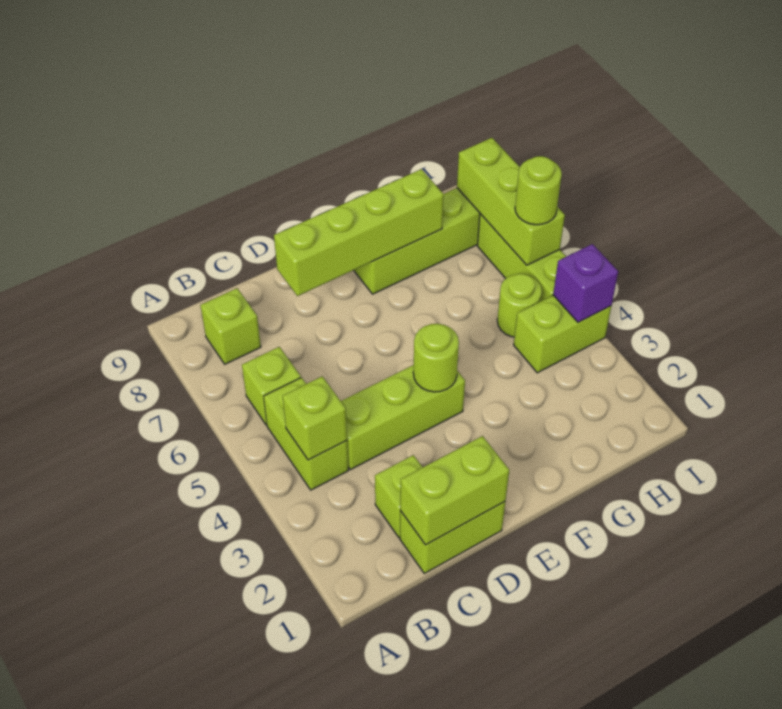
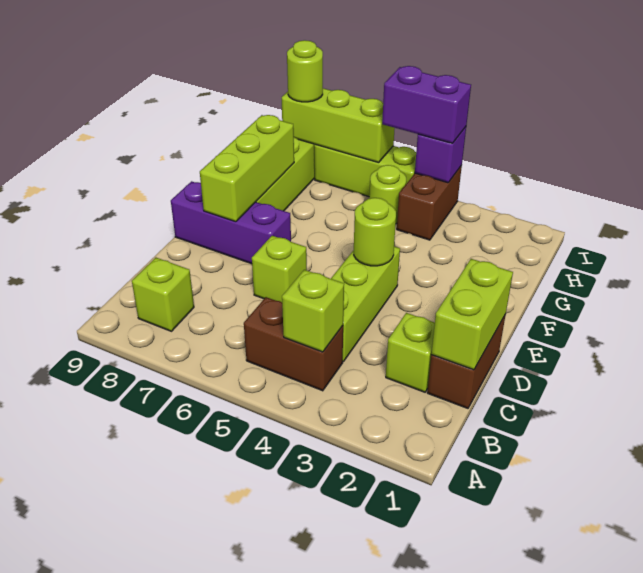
lime 1x2 brick [264,378,348,490] -> brown 1x2 brick [244,297,343,391]
lime 1x1 brick [242,347,301,425] -> lime 1x1 brick moved to [252,236,307,302]
lime 1x2 brick [400,502,505,573] -> brown 1x2 brick [427,314,506,408]
lime 1x4 brick [274,169,444,296] -> lime 1x3 brick [200,115,294,222]
none -> purple 1x3 brick [171,181,291,264]
lime 1x2 brick [514,295,611,373] -> brown 1x2 brick [397,166,462,240]
none -> purple 1x2 brick [382,66,471,143]
lime 1x1 round brick [515,156,562,225] -> lime 1x1 round brick moved to [287,40,323,102]

